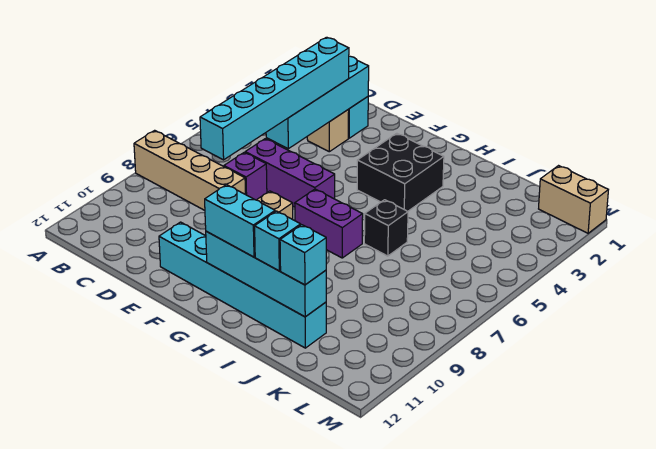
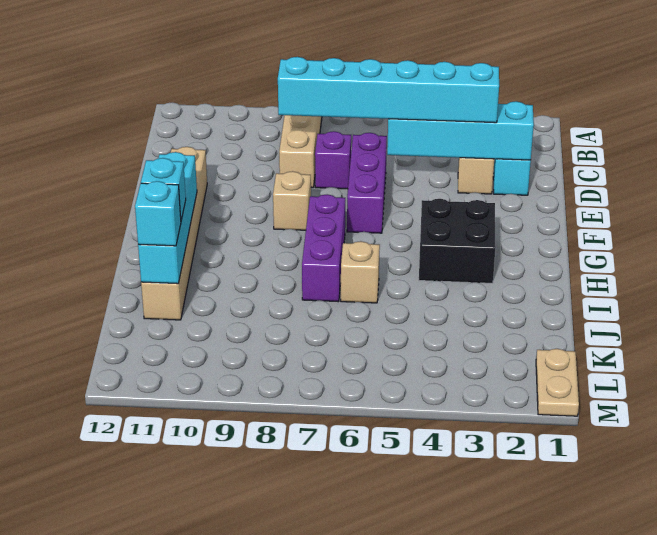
cyan 1x6 brick [159,222,326,348] -> tan 1x6 brick [141,147,207,320]
purple 1x2 brick [295,189,363,258] -> purple 1x3 brick [302,194,345,302]
cyan 1x2 brick [205,185,275,257] -> none
black 1x1 brick [364,200,408,256] -> tan 1x1 brick [341,241,380,303]
tan 1x2 brick [539,166,608,233] -> tan 1x2 plate [536,349,579,416]

